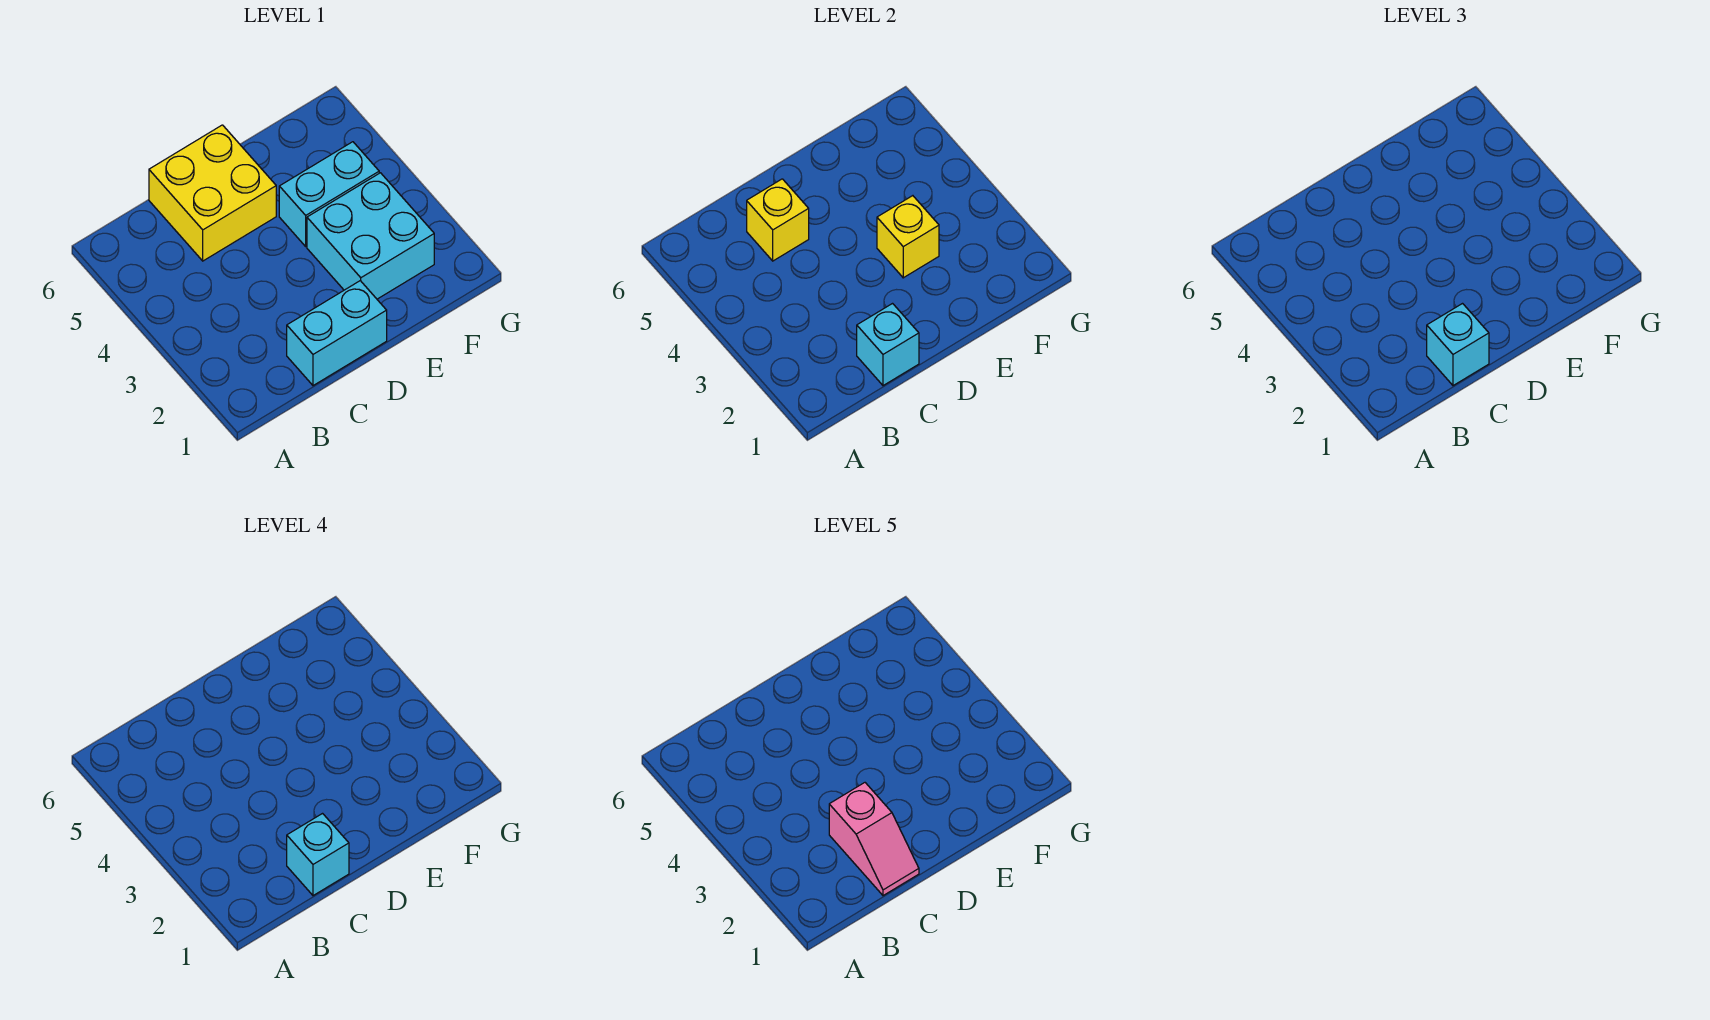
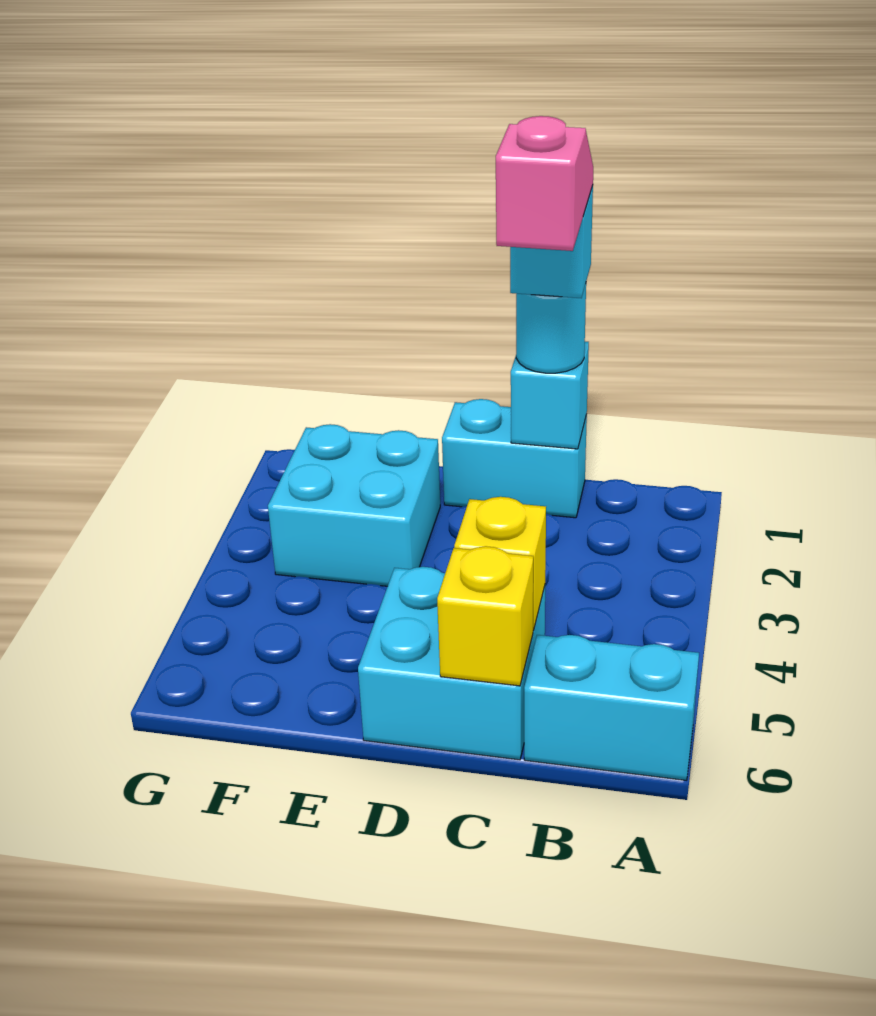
cyan 1x1 brick [1427,304,1489,386] -> cyan 1x1 round brick [516,284,586,373]
yellow 2x2 brick [149,125,276,261] -> cyan 2x2 brick [358,567,545,760]
yellow 1x1 brick [877,196,939,278] -> yellow 1x1 brick moved to [437,546,533,686]
cyan 1x2 brick [279,142,379,246] -> cyan 1x2 brick moved to [524,635,699,780]

